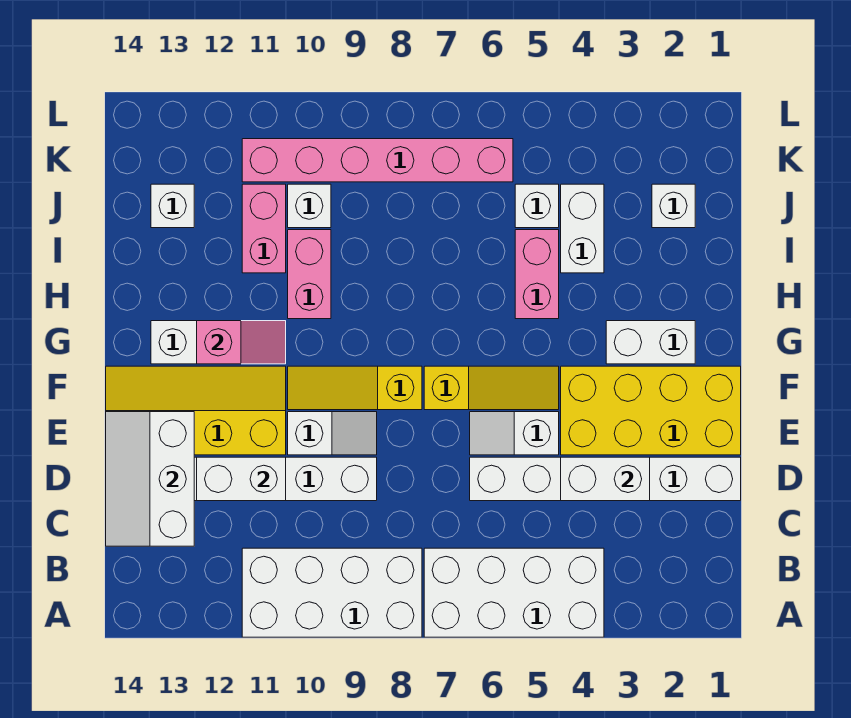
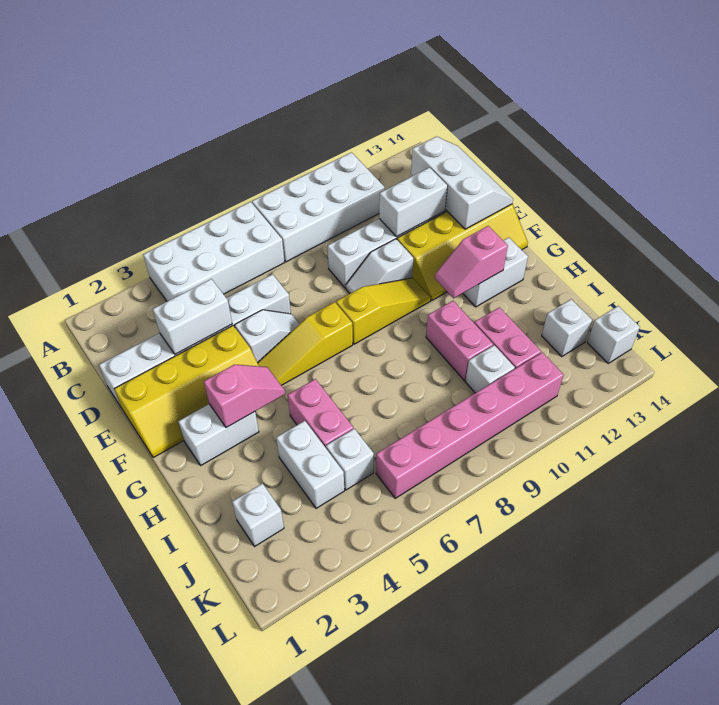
yellow 2x4 brick [561,366,741,455] -> yellow 2x4 slope [114,326,259,458]
none -> pink 1x2 slope [204,365,285,428]
none -> white 1x1 brick [587,306,640,363]

